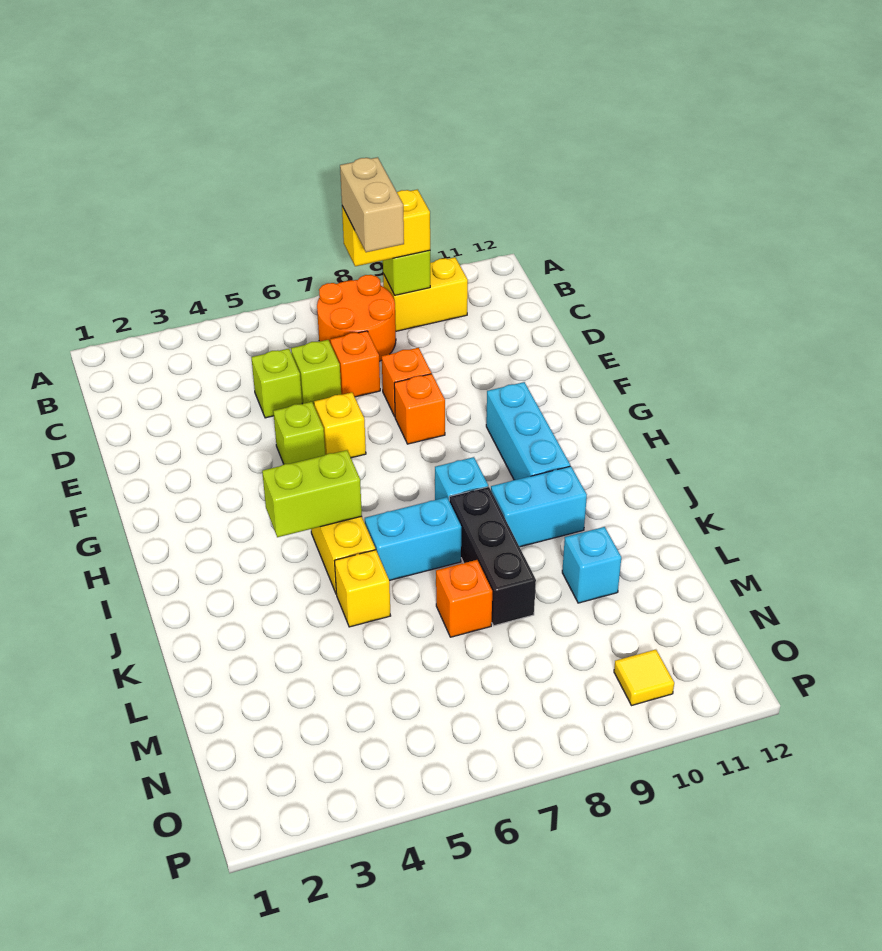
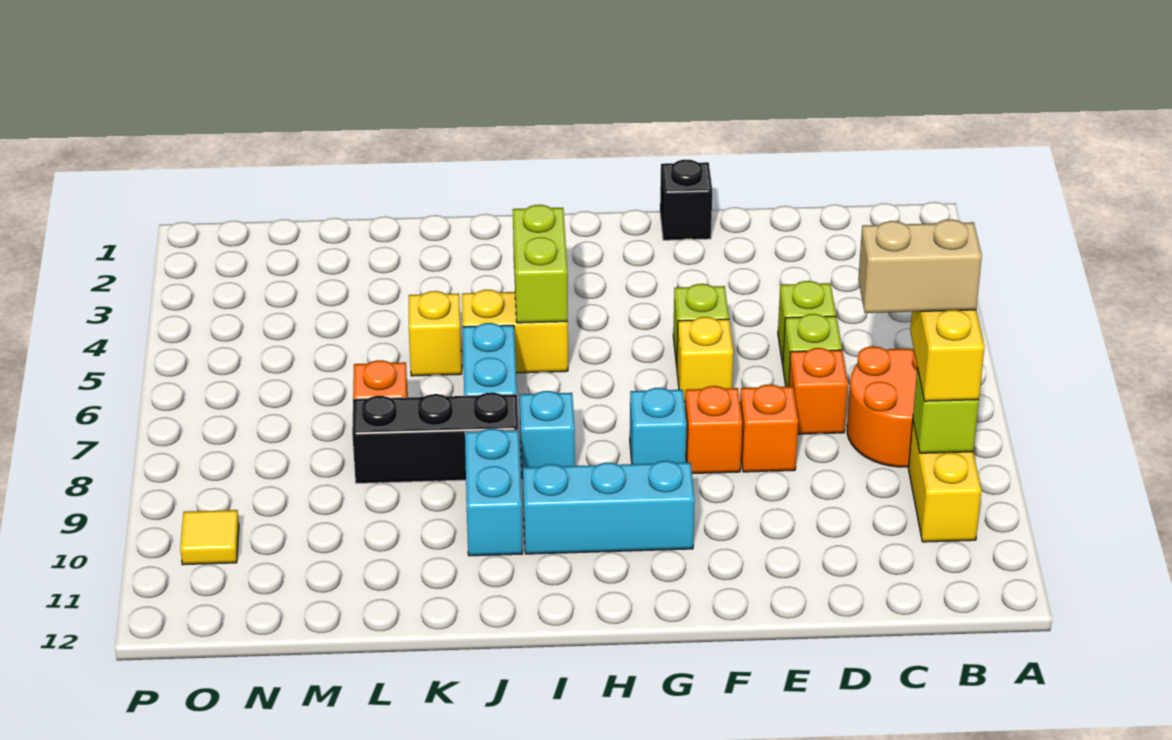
none -> black 1x1 brick [660,160,712,240]
cyan 1x1 brick [562,527,621,603] -> cyan 1x1 brick moved to [630,388,687,464]

